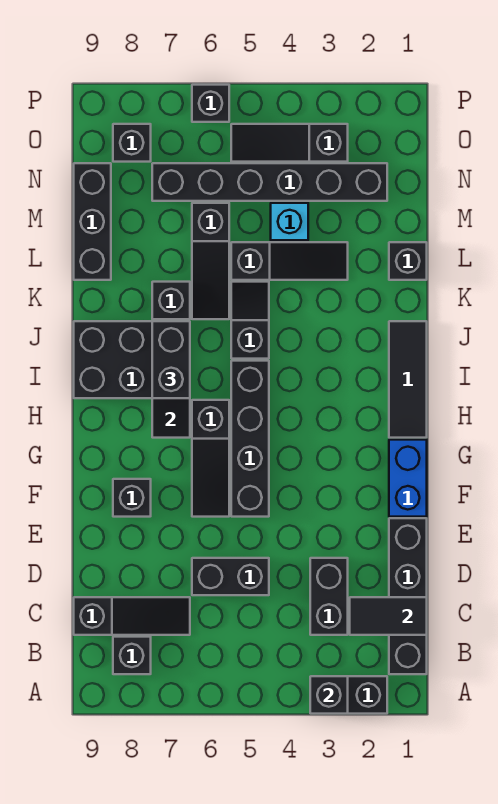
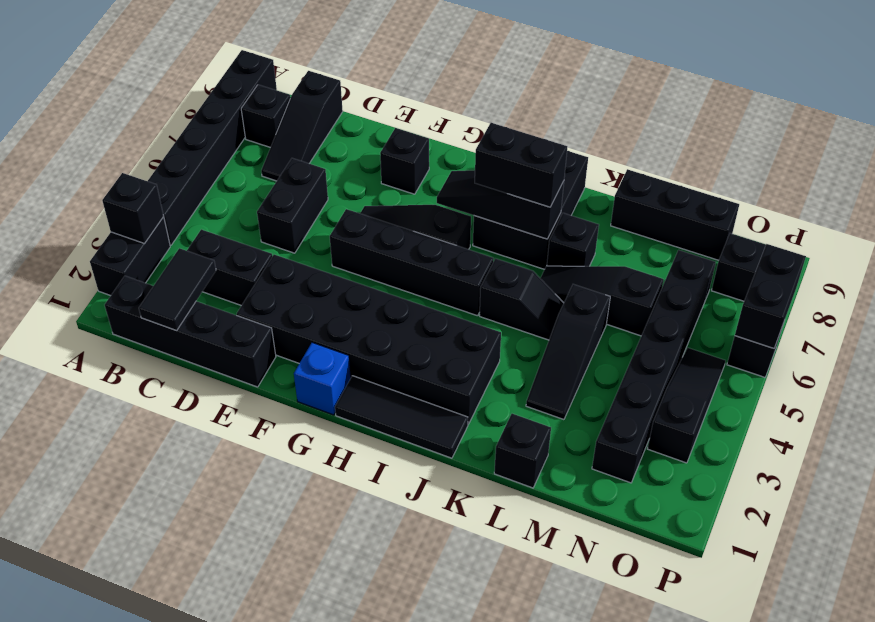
none -> black 1x6 brick [148,50,277,245]
none -> black 2x6 brick [237,255,501,424]
blue 1x2 brick [389,440,427,517] -> blue 1x1 brick [294,342,351,415]
cyan 1x1 brick [271,203,308,240] -> none
none -> black 1x2 brick [735,244,806,348]

